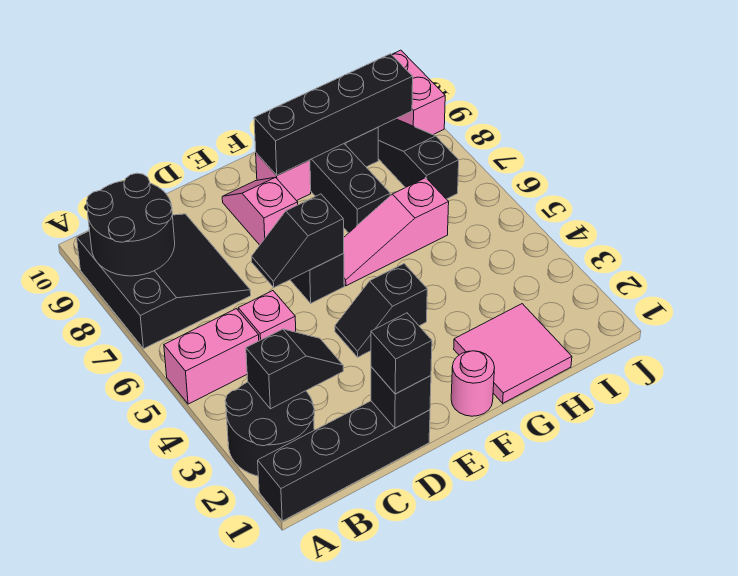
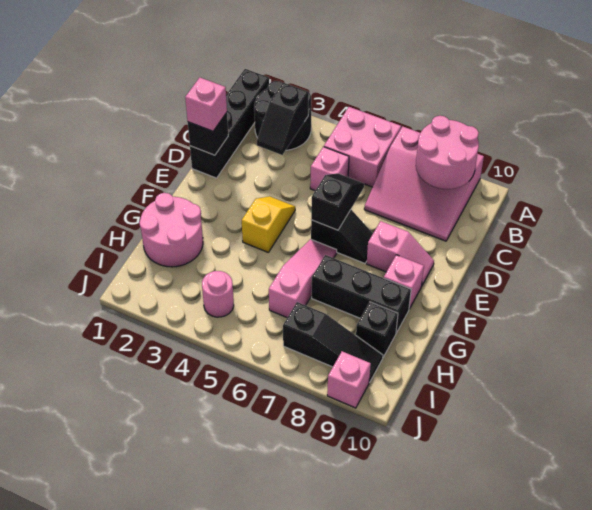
pink 1x2 brick [164,309,259,404] -> pink 2x2 brick [324,107,401,187]
black 3x3 slope [77,214,251,348] -> pink 3x3 slope [364,127,484,241]
black 2x2 round brick [87,173,175,276] -> pink 2x2 round brick [416,116,479,189]
black 1x1 brick [371,313,432,394] -> pink 1x1 brick [185,78,227,131]
black 1x2 slope [335,264,427,357] -> yellow 1x2 slope [242,196,295,253]
pink 1x1 round brick [451,351,495,416] -> pink 1x1 round brick moved to [202,271,234,317]
black 1x4 brick [254,54,413,175] -> none
pink 2x2 tile [454,304,572,403] -> pink 2x2 round brick [139,193,203,267]
pink 1x2 brick [392,50,445,135] -> pink 1x1 brick [327,351,371,408]

